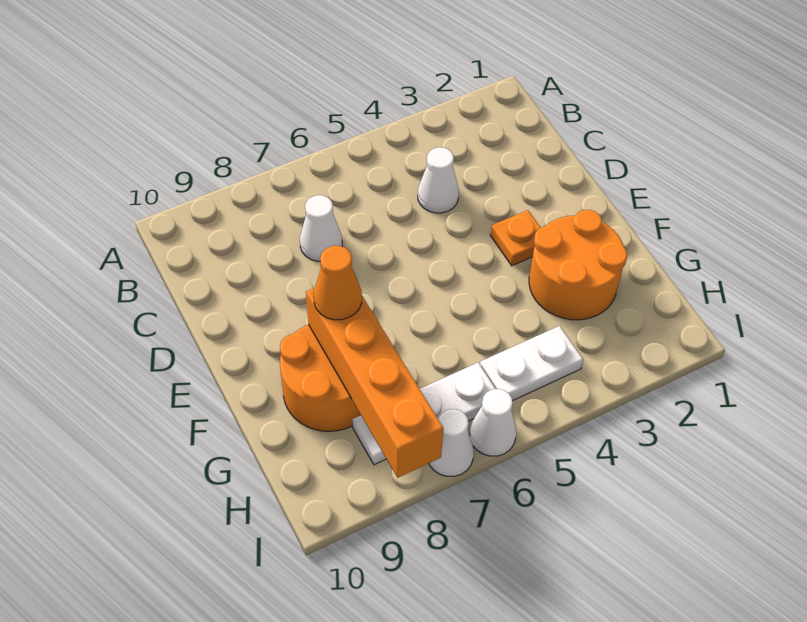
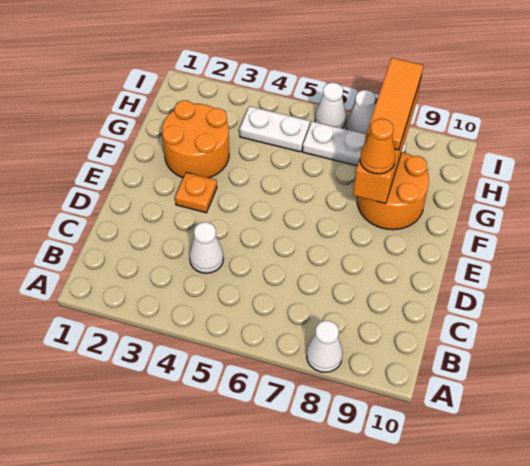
white 1x1 cone [300,195,342,261] -> white 1x1 cone moved to [307,321,343,372]
none -> orange 1x3 tile [365,58,423,150]

